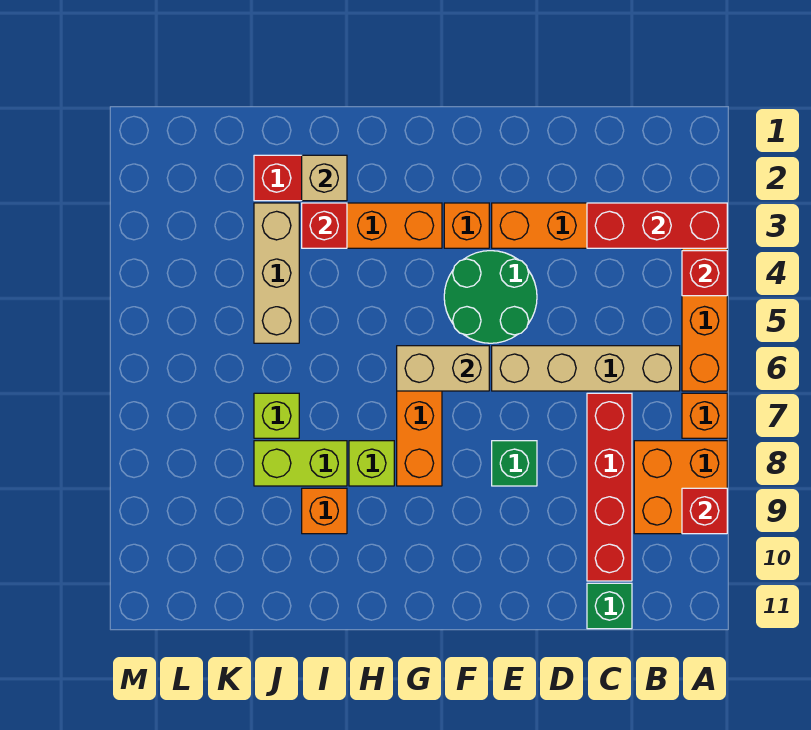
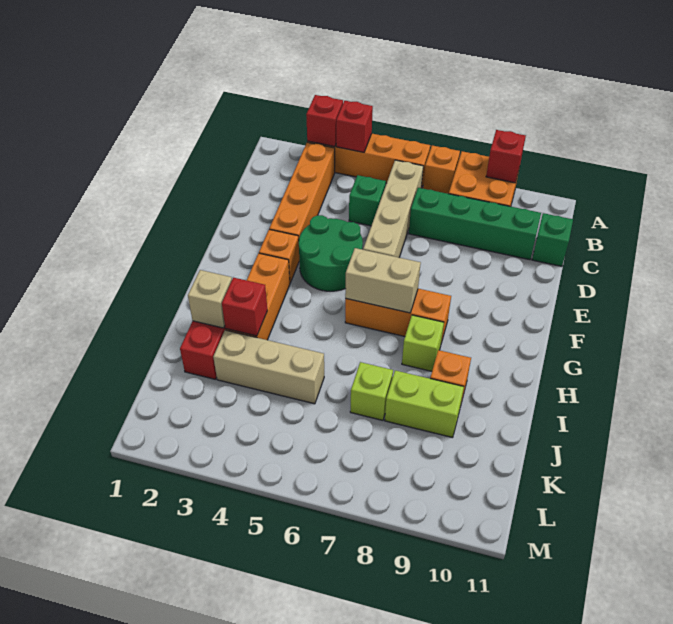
red 1x3 brick [587,203,727,248] -> red 1x1 brick [306,95,343,147]
red 1x4 brick [587,393,632,581] -> green 1x4 brick [409,188,541,260]
green 1x1 brick [492,441,537,486] -> green 1x1 brick moved to [349,175,386,226]
tan 1x2 brick [397,346,489,391] -> tan 1x2 brick turned to [345,248,421,313]
lime 1x2 brick [254,441,347,486] -> lime 1x2 brick turned to [385,370,464,438]

